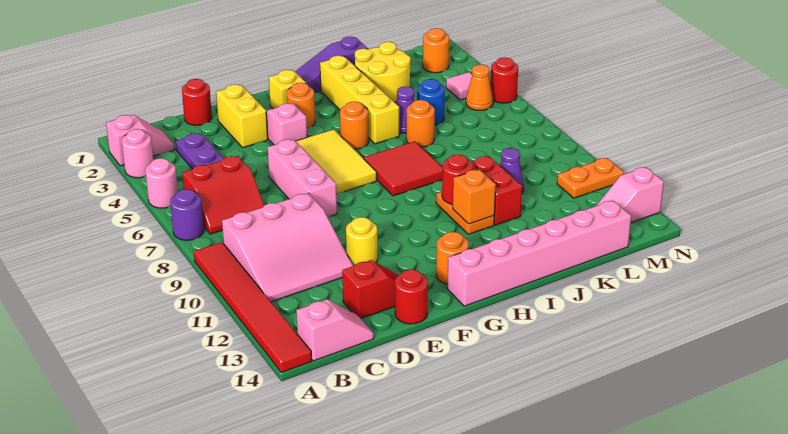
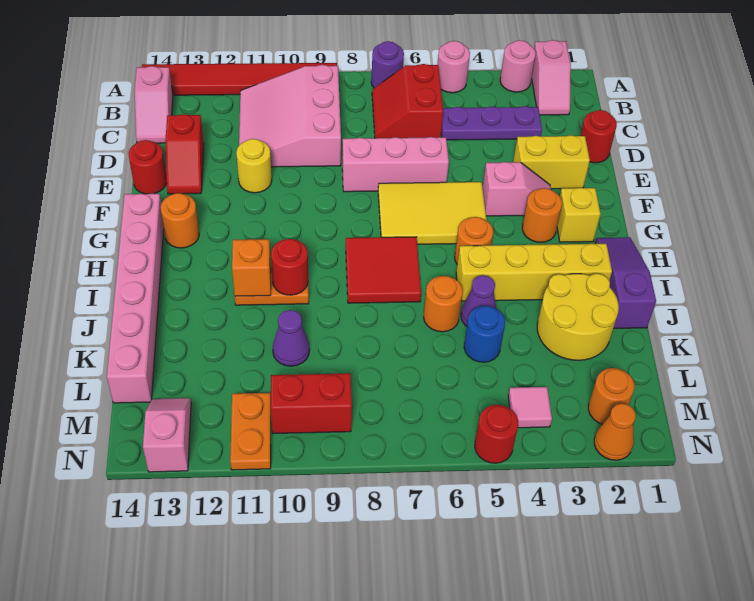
red 1x2 brick [472,156,522,225] -> red 1x2 brick moved to [271,373,352,434]
orange 1x1 cone [466,65,493,110] -> orange 1x1 cone moved to [594,403,636,460]

